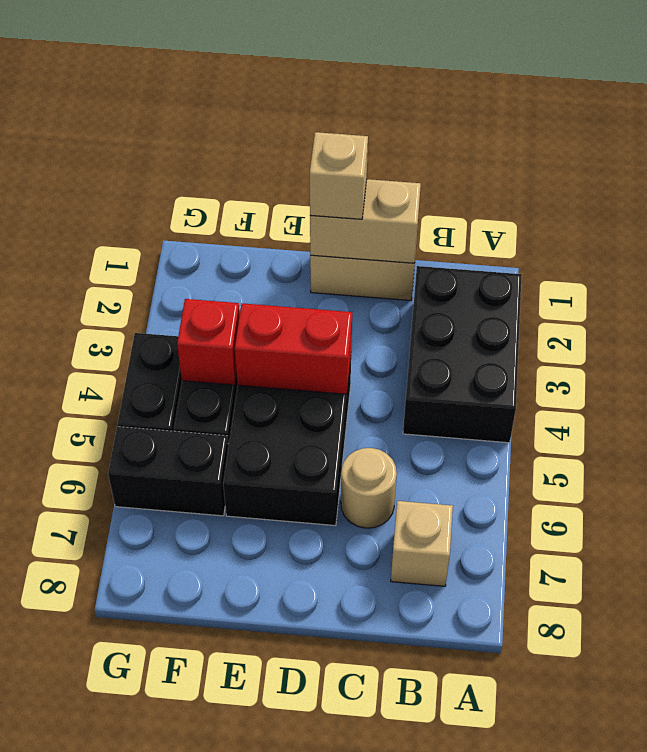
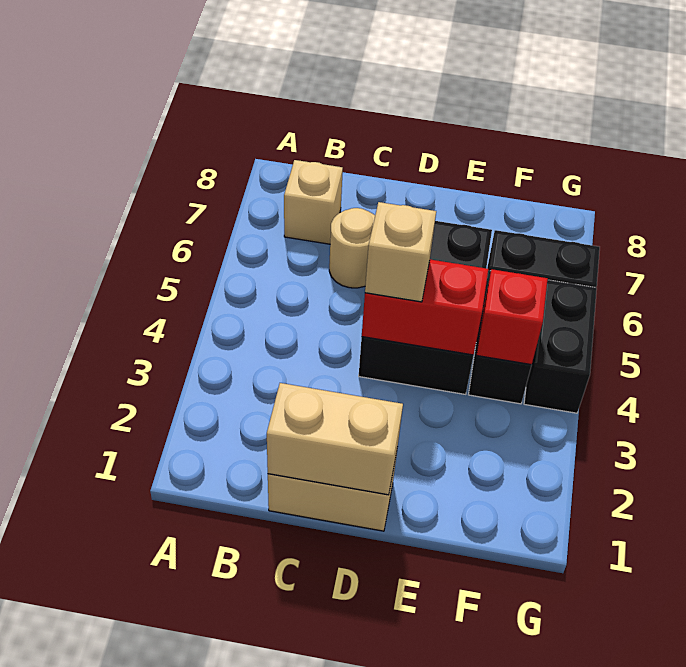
black 2x3 brick [403,266,522,443] -> none
tan 1x1 brick [310,132,368,219] -> tan 1x1 brick moved to [365,202,436,302]

